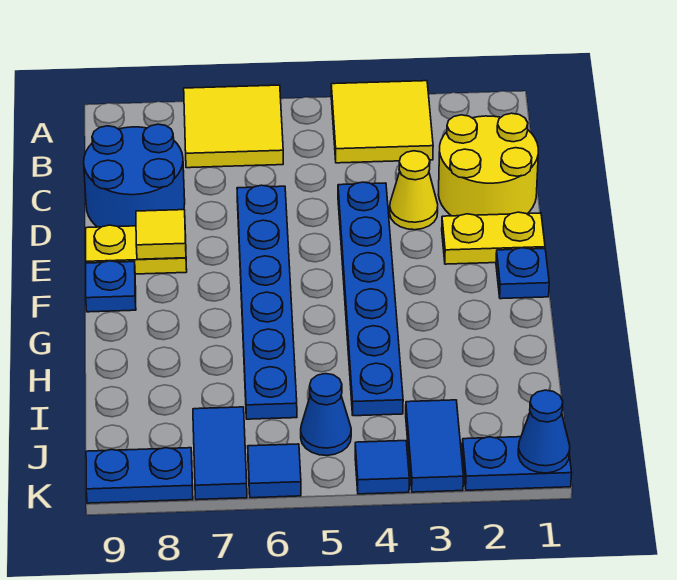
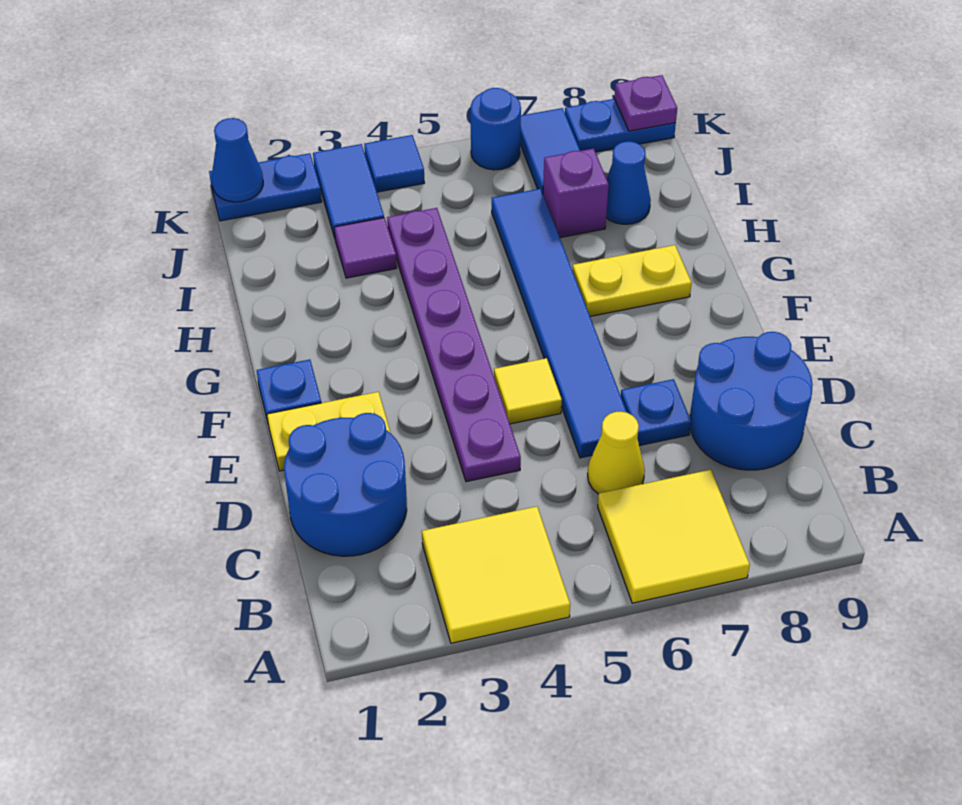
yellow 2x2 round brick [438,113,538,216] -> blue 2x2 round brick [284,413,407,556]
yellow 1x1 cone [390,151,438,230] -> yellow 1x1 cone moved to [588,412,645,494]
blue 1x6 plate [338,182,403,416] -> purple 1x6 plate [387,208,521,482]
blue 1x6 plate [237,185,297,419] -> blue 1x6 tile [492,189,627,458]
yellow 1x2 plate [86,225,187,274] -> yellow 1x2 plate moved to [572,245,692,316]
yellow 1x1 tile [136,210,186,259] -> yellow 1x1 tile moved to [494,358,562,424]
blue 1x1 plate [86,261,136,312] -> blue 1x1 plate moved to [621,379,691,446]
none -> purple 1x1 tile [334,218,397,278]
none -> purple 1x1 brick [543,148,609,238]
blue 1x1 cone [301,374,351,455] -> blue 1x1 cone moved to [606,141,651,224]
blue 1x1 tile [248,444,301,498] -> blue 1x1 round brick [471,88,521,170]
none -> purple 1x1 plate [614,75,677,131]

